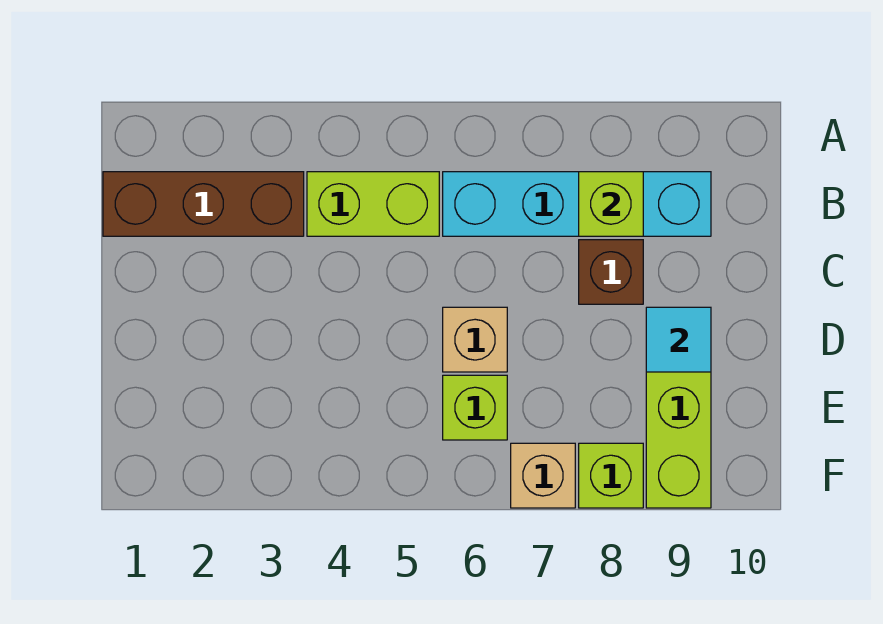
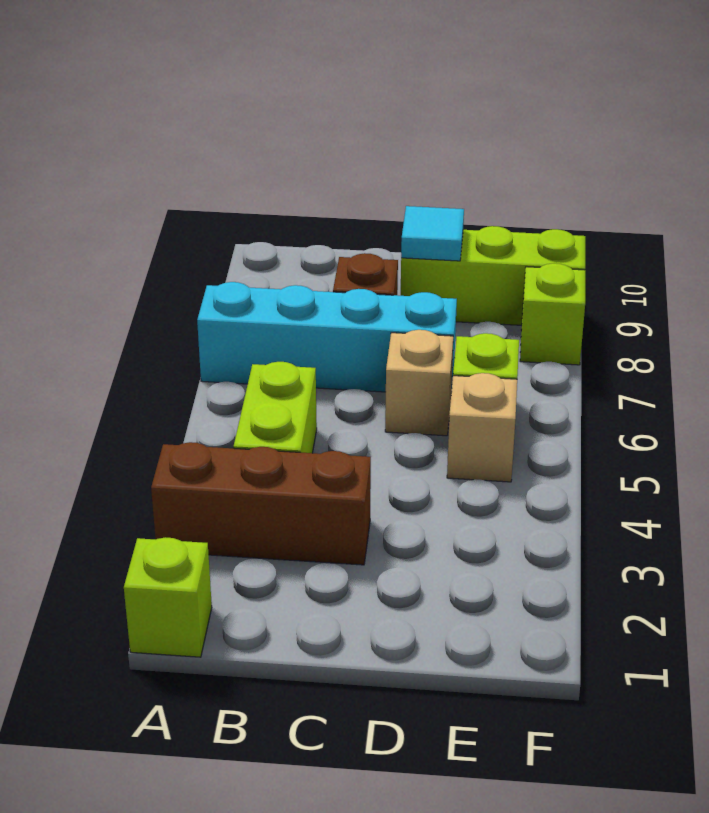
brown 1x3 brick [103,172,304,236] -> brown 1x3 brick turned to [151,442,371,565]
cyan 1x4 brick [443,172,711,236] -> cyan 1x4 brick turned to [197,282,457,392]
lime 1x1 brick [579,172,643,236] -> lime 1x1 brick moved to [124,537,212,657]
tan 1x1 brick [511,443,575,508] -> tan 1x1 brick moved to [447,373,517,482]

